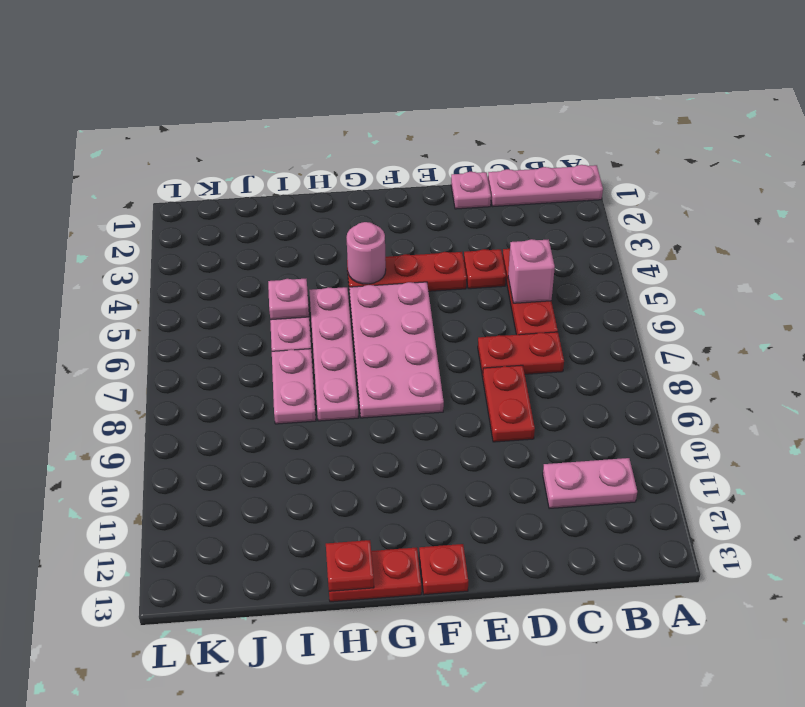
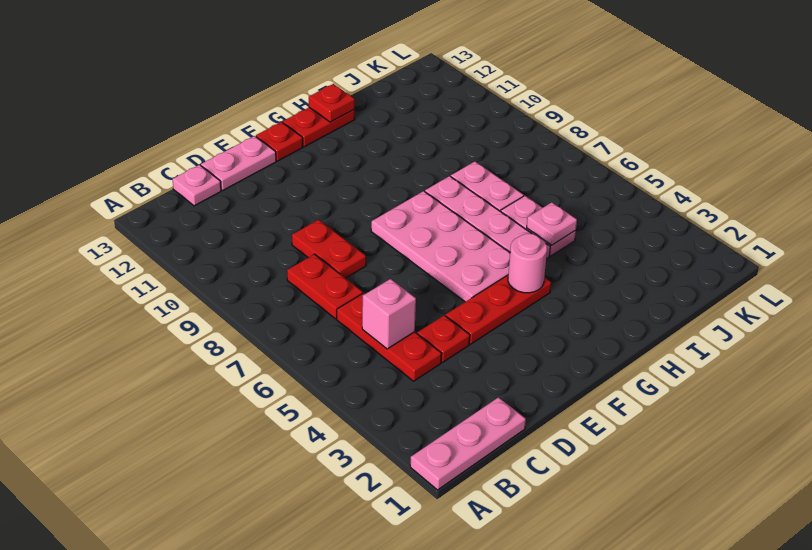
pink 1x2 plate [543,458,637,509] -> pink 1x2 plate moved to [201,136,276,191]
red 1x2 plate [478,332,564,377] -> red 1x2 plate turned to [287,254,363,319]
pink 1x1 plate [451,172,491,209] -> pink 1x1 plate moved to [173,165,221,206]

